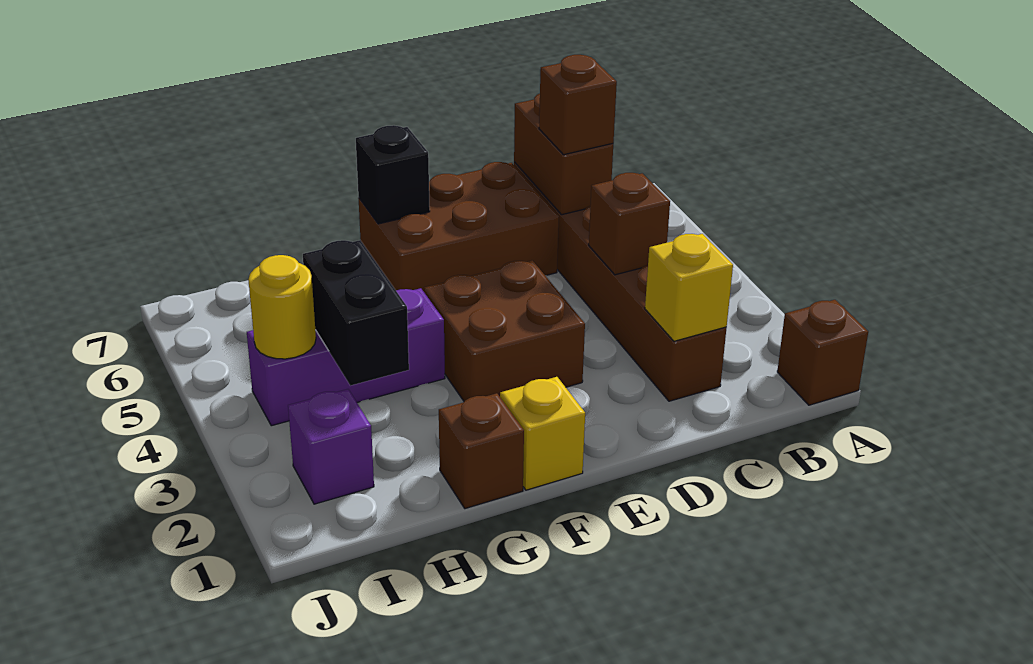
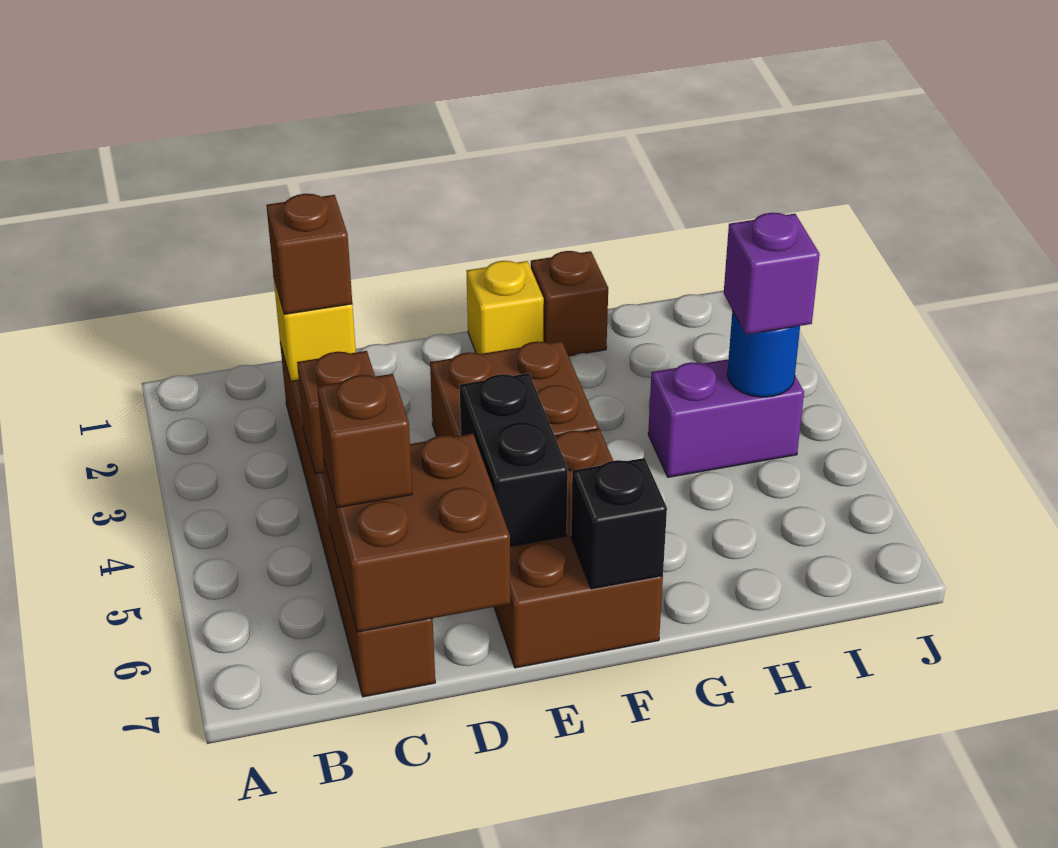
brown 1x1 brick [777,300,868,405] -> brown 1x1 brick moved to [266,194,352,314]
brown 1x2 brick [514,94,613,215] -> brown 2x2 brick [324,434,510,632]
brown 2x3 brick [358,162,559,291] -> brown 2x3 brick turned to [494,429,663,668]
purple 1x3 brick [247,288,445,426] -> purple 1x2 brick [648,359,804,477]
black 1x2 brick [303,240,409,386] -> black 1x2 brick moved to [460,373,568,546]
purple 1x1 brick [288,389,374,504] -> purple 1x1 brick moved to [724,213,820,335]
yellow 1x1 round brick [248,255,316,359] -> blue 1x1 round brick [727,310,800,397]

